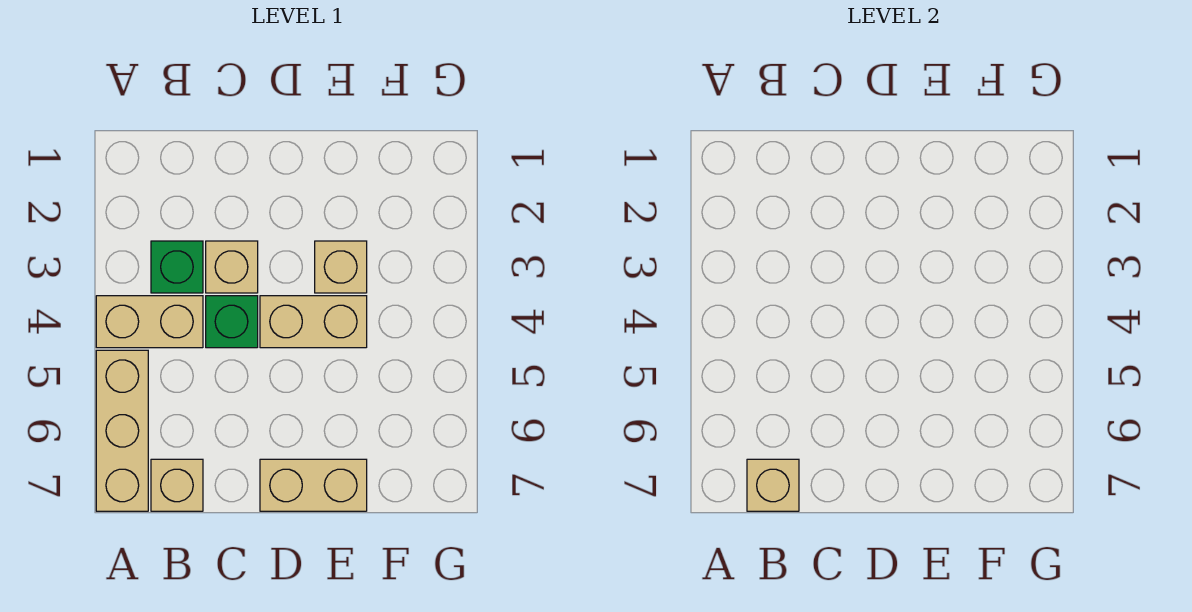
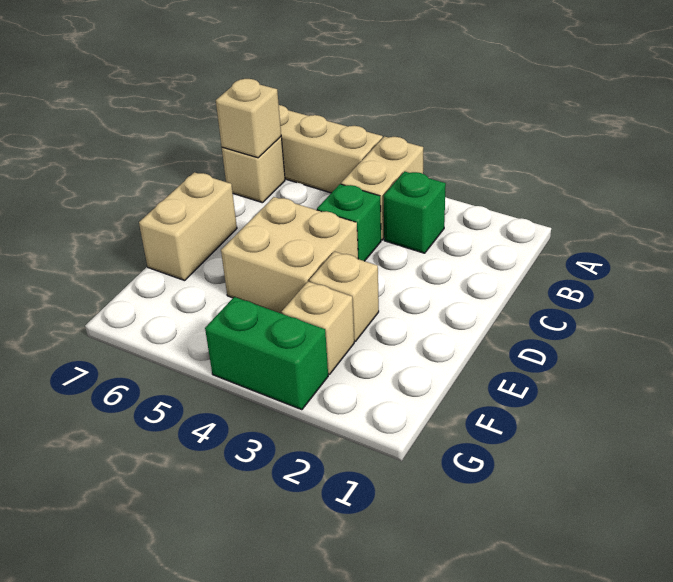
tan 1x1 brick [206,241,258,293] -> tan 1x1 brick moved to [281,282,354,375]
tan 1x2 brick [260,296,367,348] -> tan 2x2 brick [221,197,358,314]
none -> green 1x2 brick [205,297,328,410]

